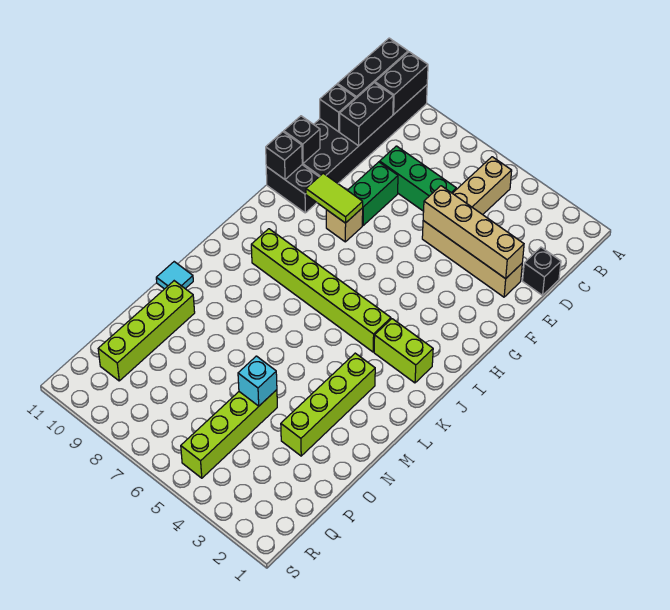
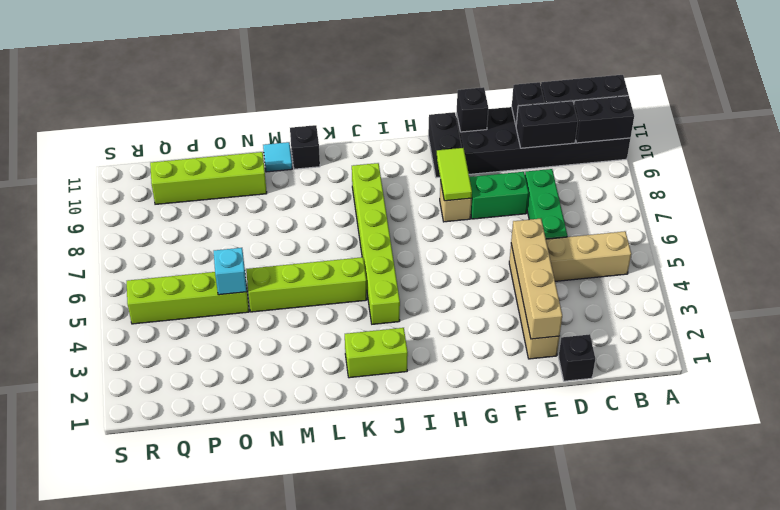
black 1x1 brick [266,132,302,179] -> black 1x1 brick moved to [290,125,320,169]
lime 1x2 brick [374,319,433,383] -> lime 1x2 brick turned to [345,328,408,378]
lime 1x4 brick [281,353,375,456] -> lime 1x4 brick moved to [246,257,367,312]

